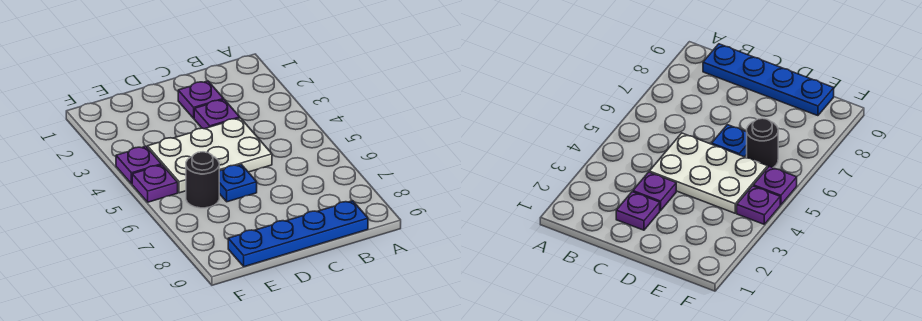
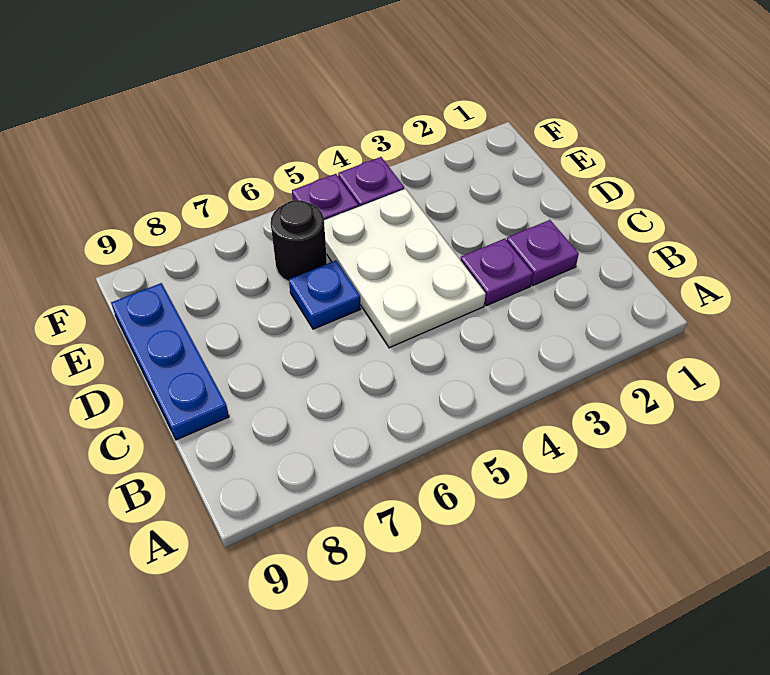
blue 1x4 plate [228,201,368,267] -> blue 1x3 plate [111,283,229,440]

